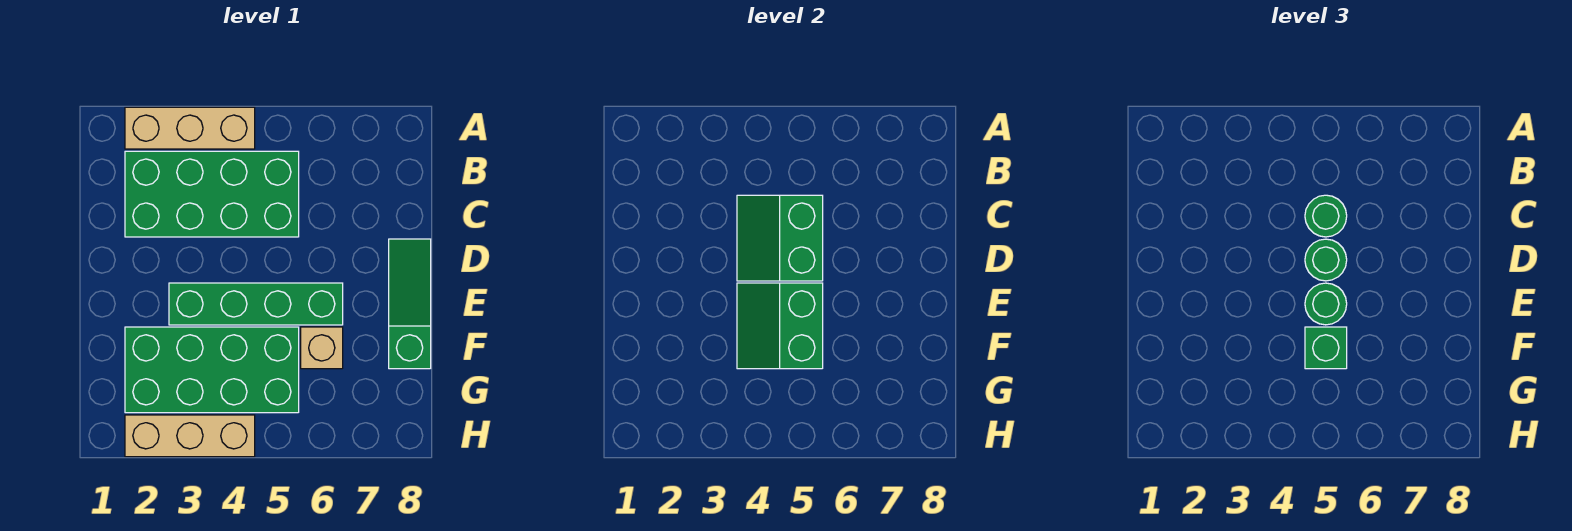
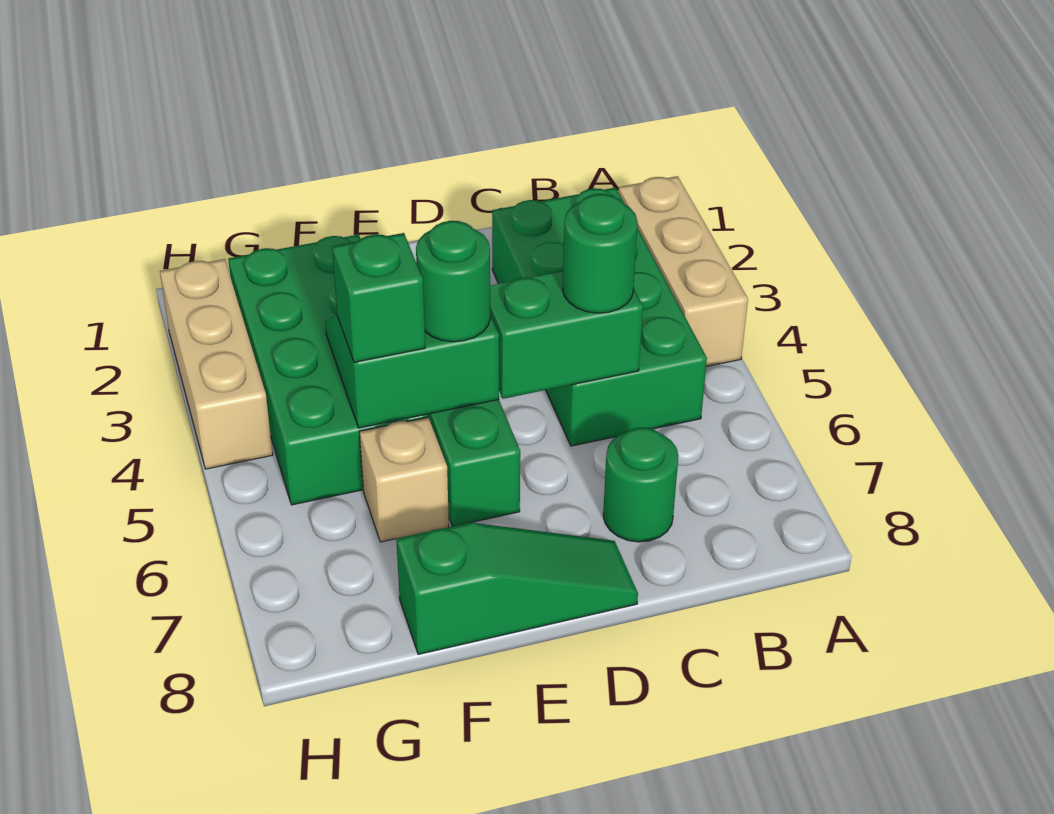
green 1x1 round brick [1305,239,1347,281] -> green 1x1 round brick moved to [603,427,679,542]

